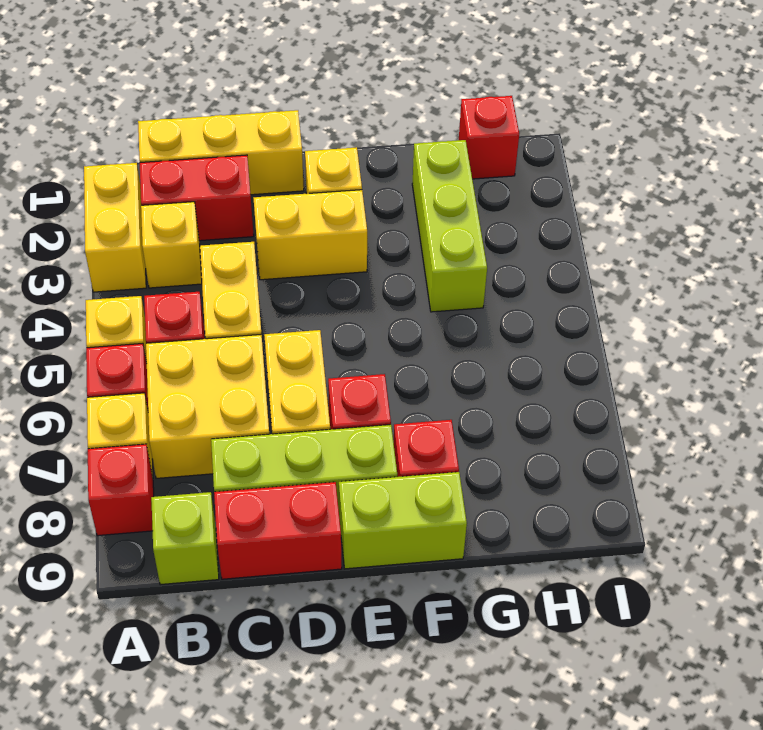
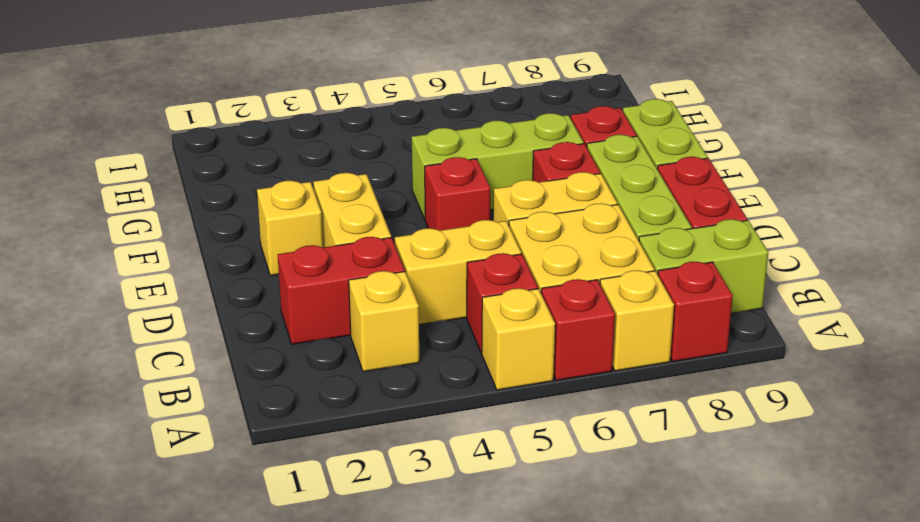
yellow 1x2 brick [84,163,146,292] -> none
yellow 1x3 brick [138,110,304,195] -> none
red 1x2 brick [140,155,254,241] -> red 1x2 brick turned to [278,237,405,344]
lime 1x1 brick [151,492,219,585] -> lime 1x2 brick [639,219,768,313]
lime 1x3 brick [412,140,487,312] -> lime 1x3 brick moved to [412,113,584,219]
red 1x1 brick [459,96,519,179] -> red 1x1 brick moved to [425,157,490,231]

